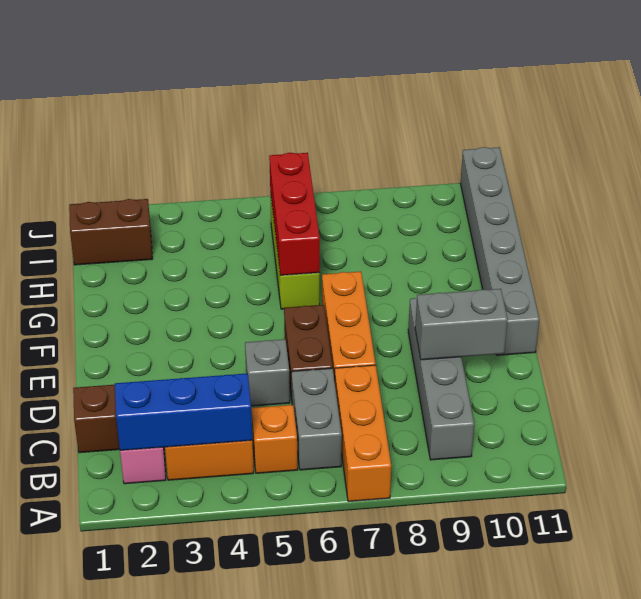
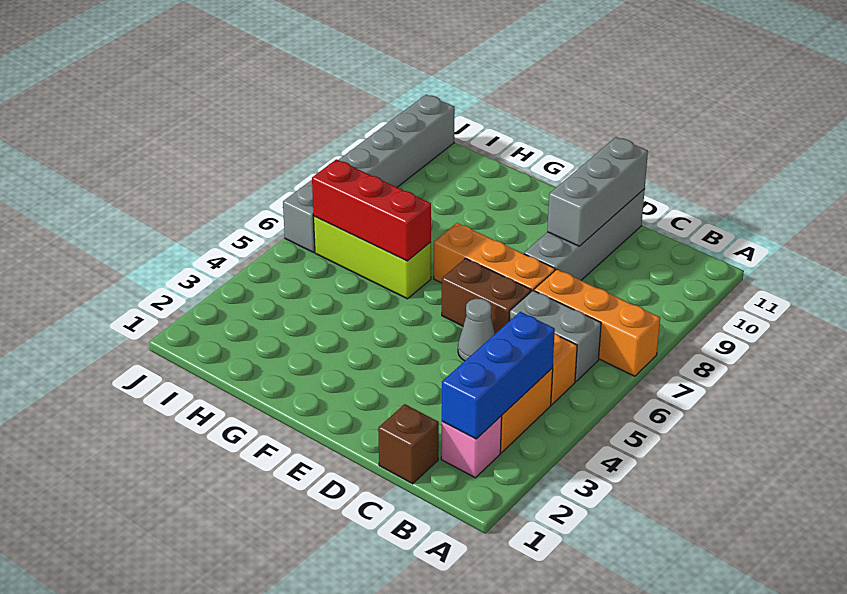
grey 1x4 brick [408,298,474,460] -> grey 1x4 brick turned to [524,189,645,280]
grey 1x1 brick [245,339,290,406] -> grey 1x1 cone [458,299,495,361]
grey 1x2 brick [415,289,508,360] -> grey 1x3 brick [547,137,648,246]
grey 1x6 brick [461,147,539,355] -> grey 1x6 brick turned to [283,94,455,252]
brown 1x2 brick [69,199,153,265] -> none

